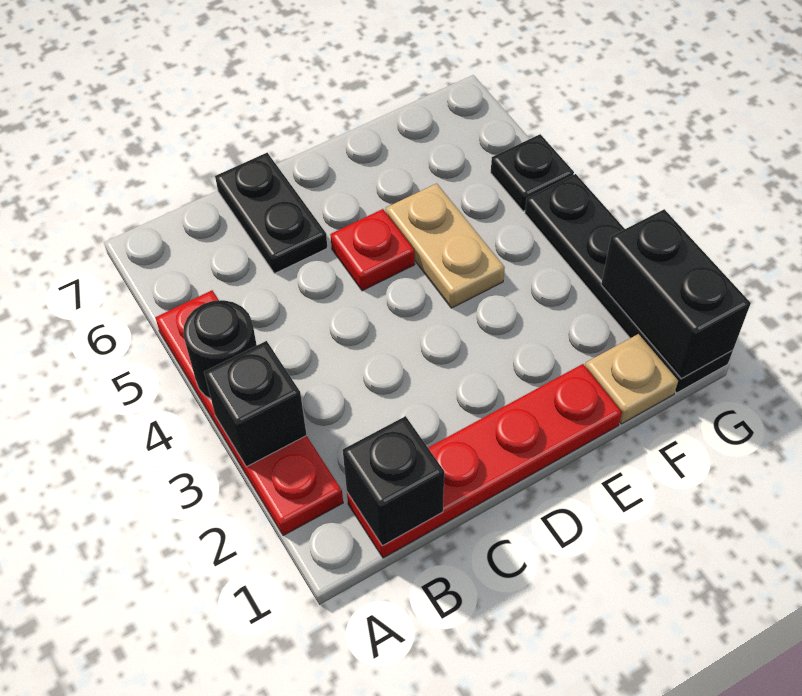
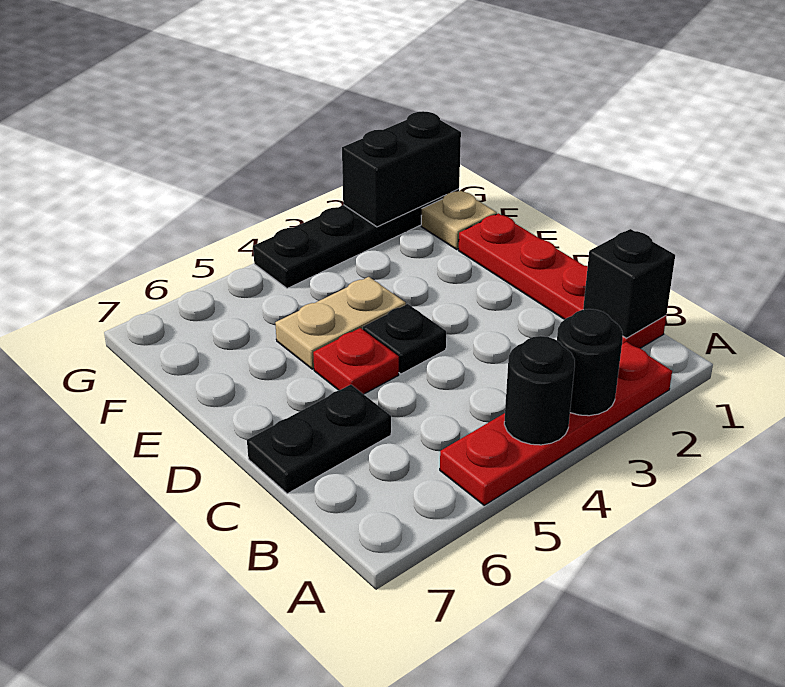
black 1x1 brick [204,341,307,467] -> black 1x1 round brick [557,309,623,416]
black 1x1 plate [491,134,574,211] -> black 1x1 plate moved to [363,304,446,374]

